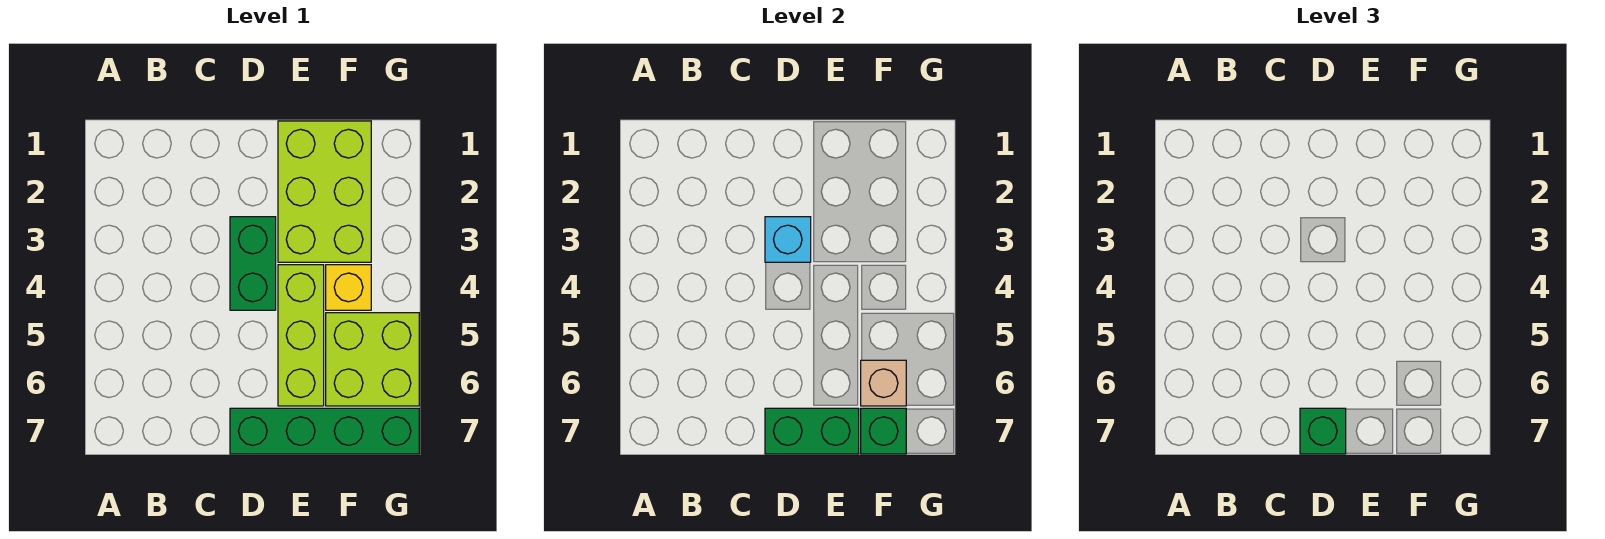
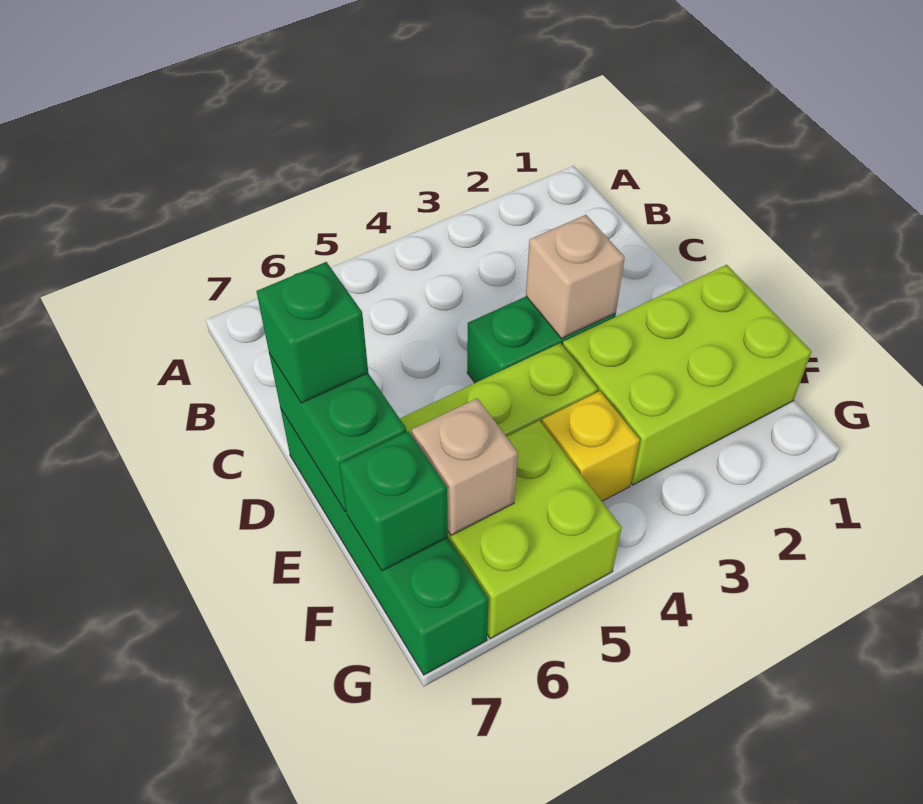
cyan 1x1 brick [765,217,811,262] -> tan 1x1 brick [526,215,625,339]

